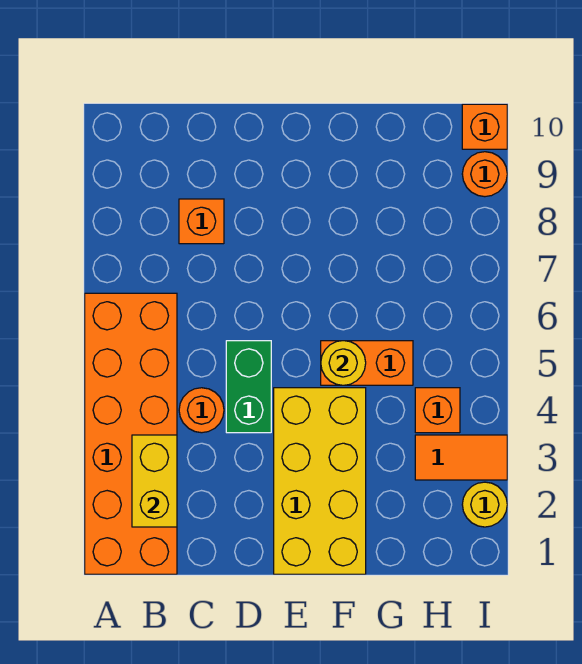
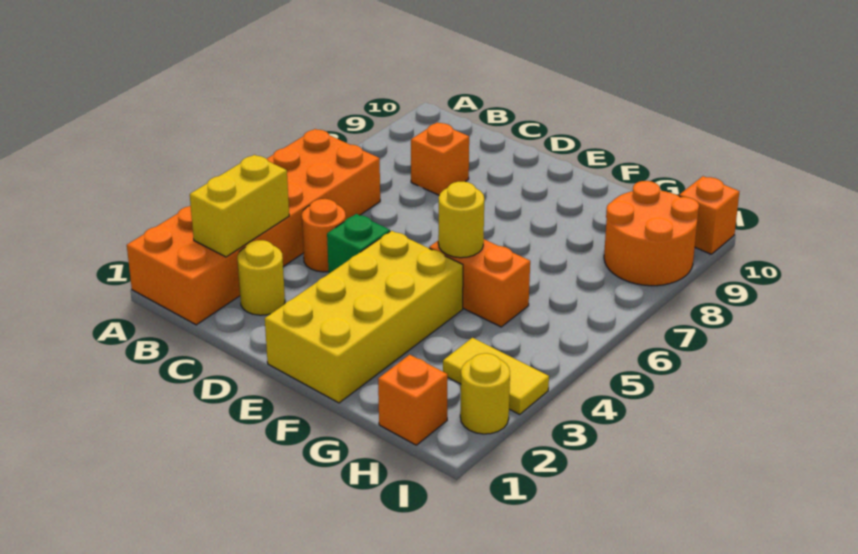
none -> yellow 1x1 round brick [237,240,285,315]
green 1x2 brick [226,341,271,433] -> green 1x1 brick [327,214,390,273]
orange 1x2 tile [415,435,507,480] -> yellow 1x2 tile [443,338,549,414]
orange 1x1 brick [415,388,460,433] -> orange 1x1 brick moved to [378,355,448,445]
orange 1x1 round brick [462,152,507,197] -> orange 2x2 round brick [604,181,699,286]

